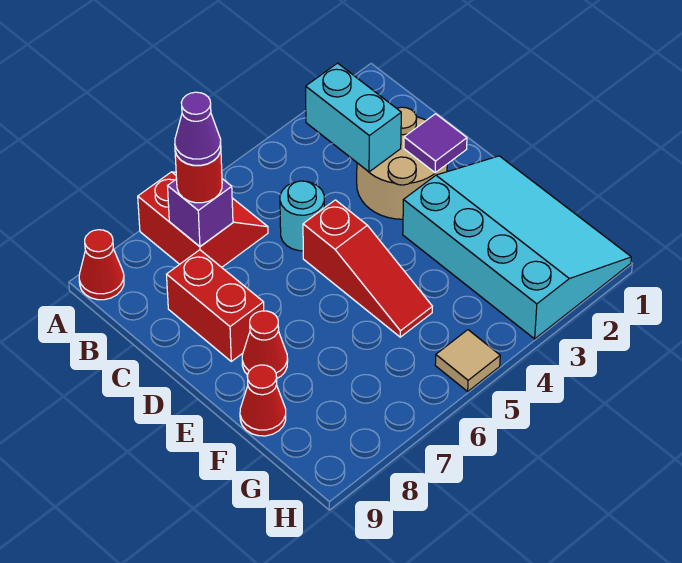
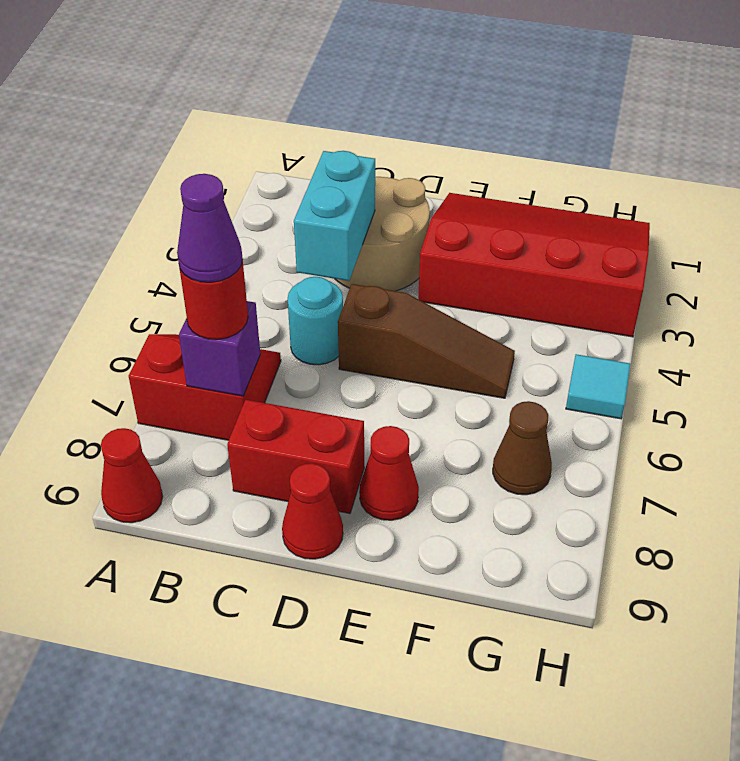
cyan 1x2 brick [306,63,401,172] -> cyan 1x2 brick turned to [294,151,375,281]
purple 1x1 tile [404,114,467,173] -> none
red 1x3 slope [303,200,432,337] -> brown 1x3 slope [338,284,515,398]
cyan 3x4 slope [403,156,631,339] -> red 3x4 slope [418,193,650,337]
red 1x1 cone [240,365,286,436] -> red 1x1 cone moved to [282,463,343,559]
none -> brown 1x1 cone [493,401,552,495]
tan 1x1 tile [435,330,500,391] -> cyan 1x1 tile [566,354,630,419]

